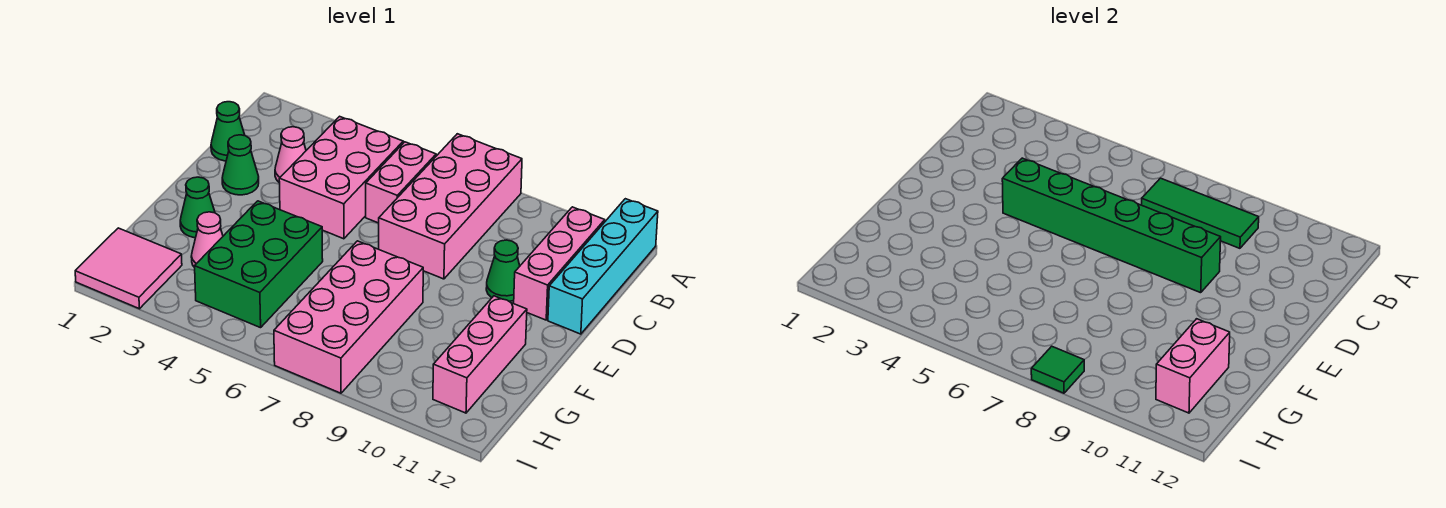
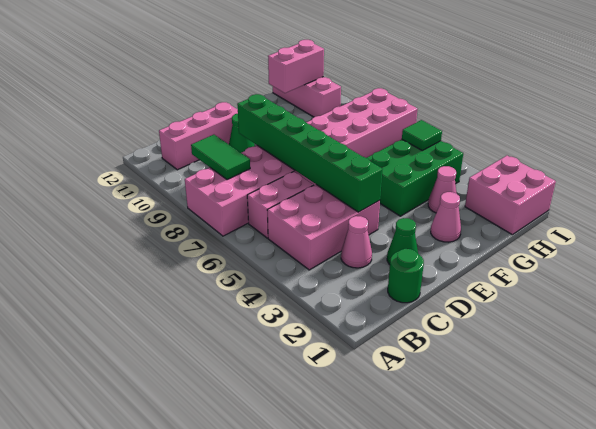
cyan 1x4 brick [548,199,658,334] -> none
green 1x3 tile [1142,178,1259,248] -> green 1x2 tile [191,135,250,180]
green 1x1 cone [211,102,245,161] -> green 1x1 round brick [388,249,424,303]
green 1x1 cone [180,177,215,238] -> pink 1x1 cone [431,192,461,242]
pink 1x3 brick [433,296,527,413] -> pink 1x3 brick turned to [273,77,341,117]
pink 2x2 tile [75,228,182,309] -> pink 2x2 brick [465,156,556,235]
green 1x1 tile [1031,346,1084,393] -> green 1x1 tile moved to [402,120,442,150]

